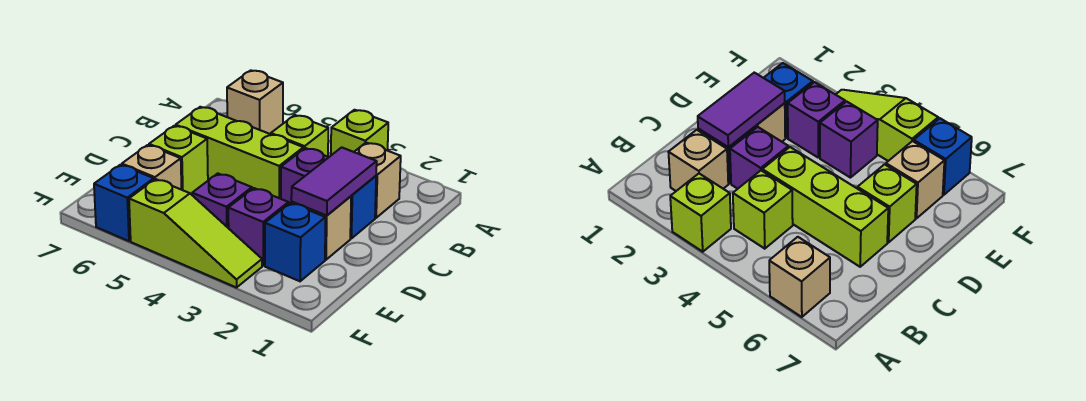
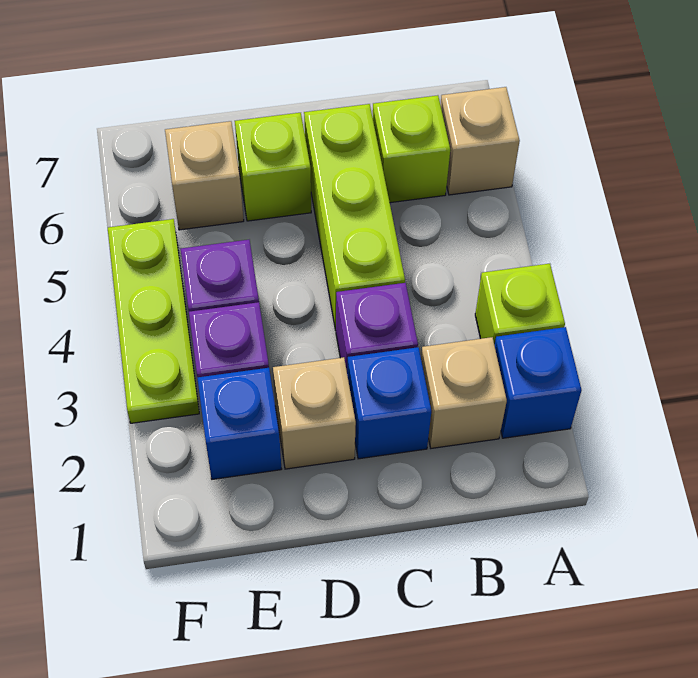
lime 1x1 brick [271,115,328,157] -> lime 1x1 brick moved to [373,95,450,203]
purple 1x2 tile [291,147,377,216] -> none
lime 1x3 slope [129,179,262,288] -> lime 1x3 plate [108,219,199,423]
blue 1x1 brick [94,165,154,241] -> blue 1x1 brick moved to [495,327,582,438]

